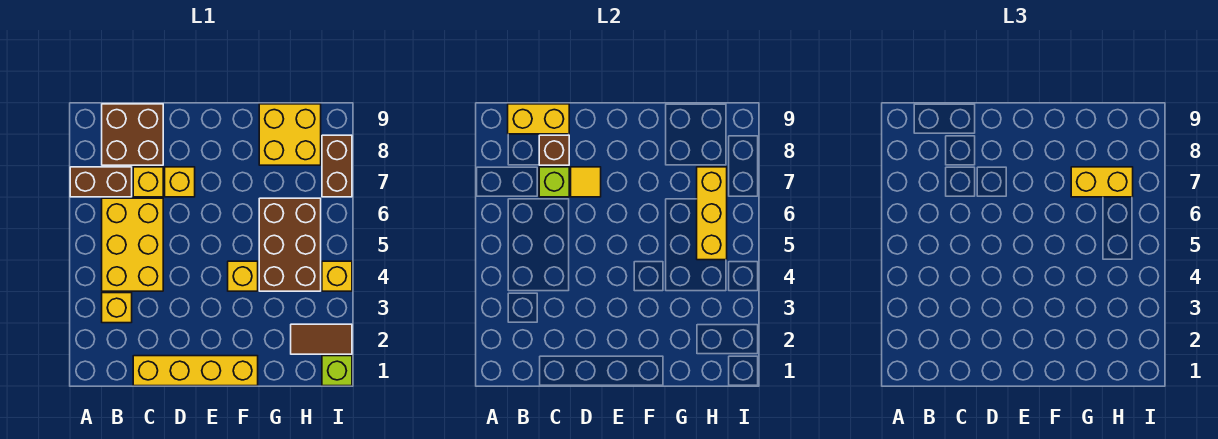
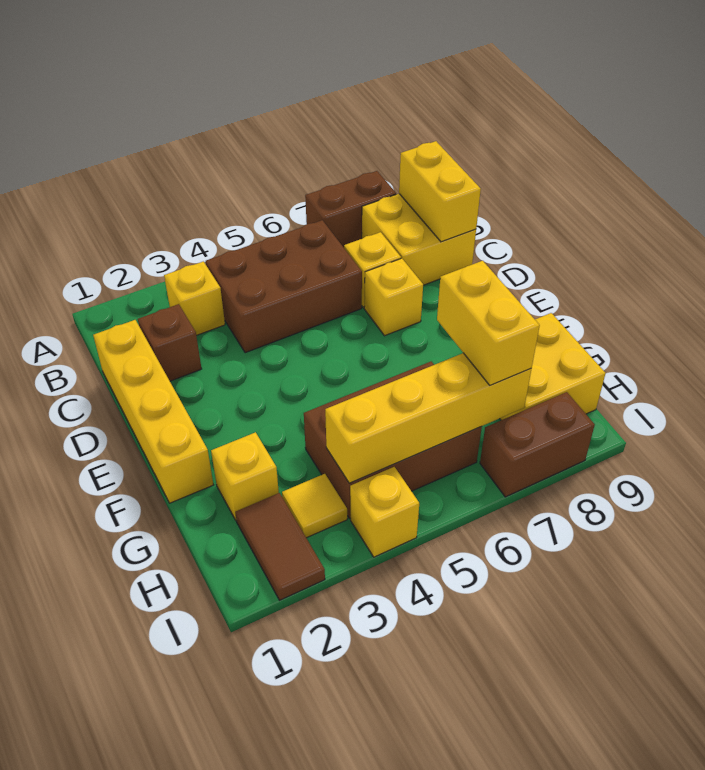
brown 1x2 brick [70,167,132,197] -> brown 1x2 brick turned to [305,171,396,247]
yellow 2x3 brick [102,198,163,291] -> brown 2x3 brick [206,220,362,353]
brown 2x2 brick [102,104,163,165] -> yellow 2x2 brick [362,194,476,285]
lime 1x1 brick [539,167,569,197] -> none
brown 1x1 brick [539,135,569,165] -> brown 1x1 brick moved to [138,304,202,381]
yellow 1x1 tile [571,167,601,197] -> yellow 1x1 tile moved to [282,474,347,538]
yellow 1x1 brick [228,261,258,291] -> yellow 1x1 brick moved to [211,432,279,521]
yellow 1x3 brick [697,167,727,260] -> yellow 1x4 brick [325,353,531,483]
lime 1x1 brick [322,356,352,386] -> none

